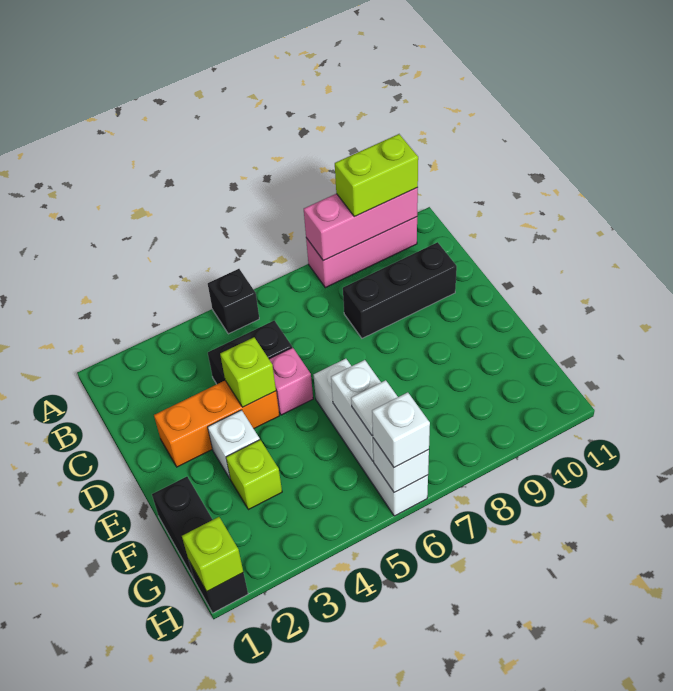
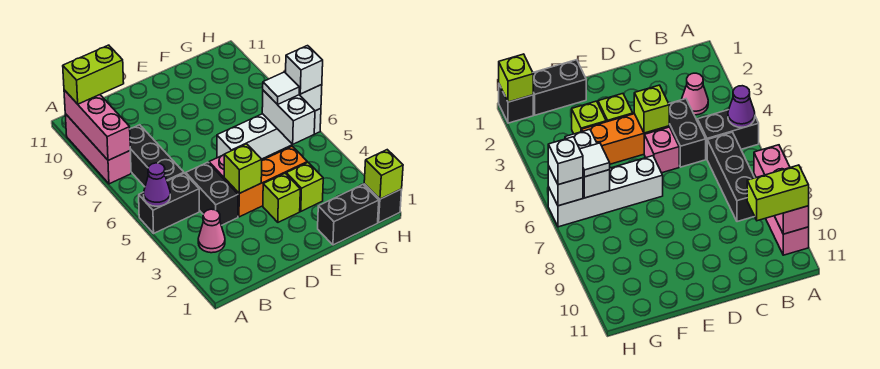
black 1x1 brick [208,269,259,334] -> black 1x2 brick [139,173,199,233]
none -> purple 1x1 cone [144,163,170,206]
lime 1x2 brick [335,134,418,217] -> lime 1x2 brick turned to [63,45,124,104]
none -> pink 1x1 cone [198,209,225,253]
black 1x3 brick [343,242,457,338] -> black 1x3 brick moved to [130,125,184,187]
orange 1x3 brick [154,381,279,467] -> orange 1x3 brick turned to [224,146,307,217]
white 1x1 brick [208,410,260,478] -> lime 1x1 brick [263,173,300,222]
white 1x2 brick [331,360,381,461] -> white 1x2 brick turned to [262,90,315,144]

